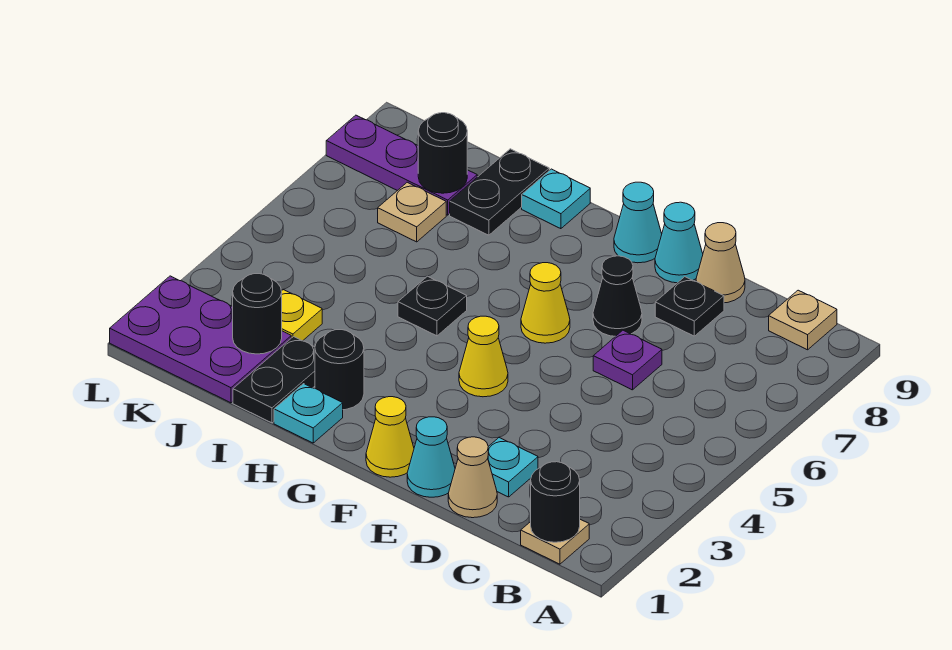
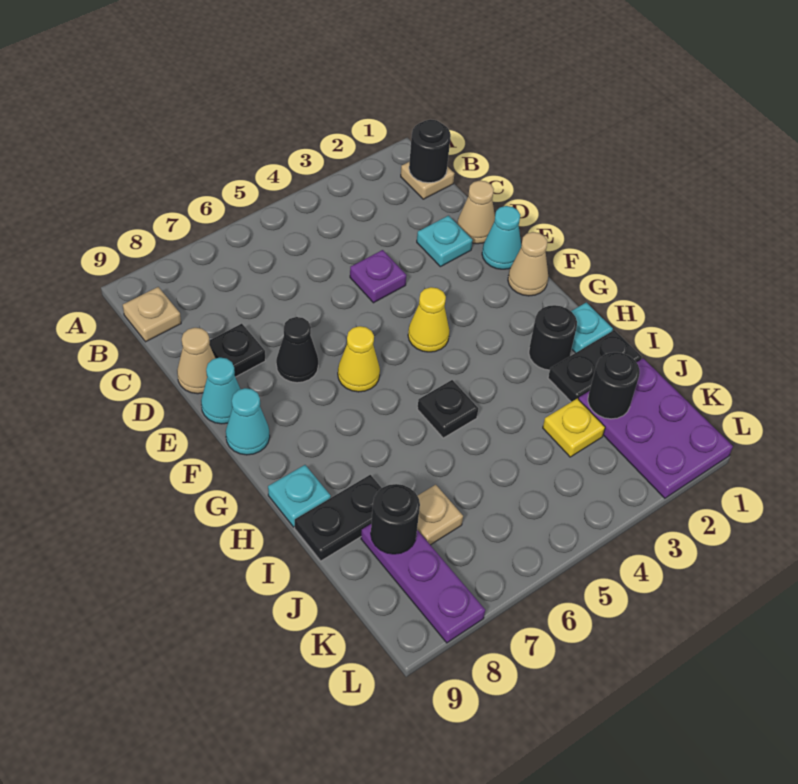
purple 1x1 plate [593,330,662,390] -> purple 1x1 plate moved to [350,250,407,303]
yellow 1x1 cone [366,397,414,477] -> tan 1x1 cone [508,232,548,296]

